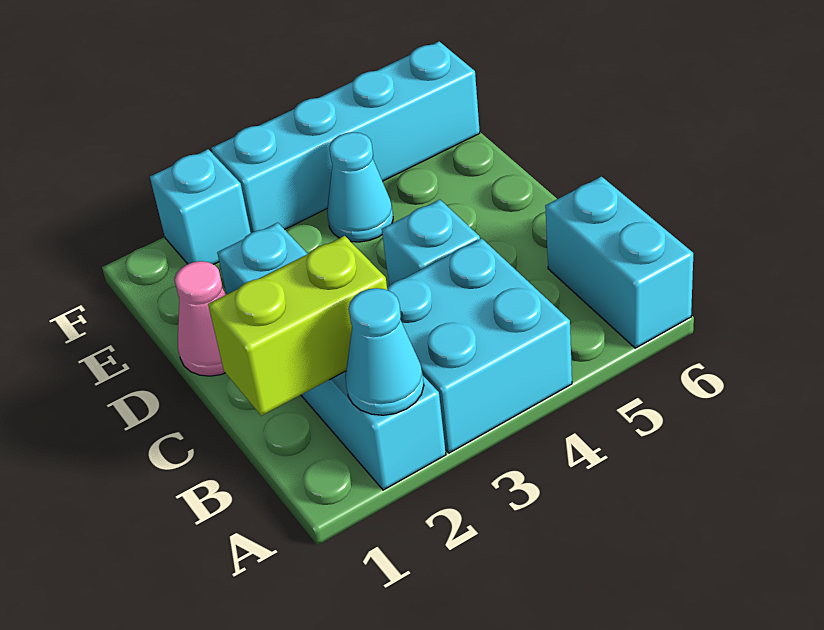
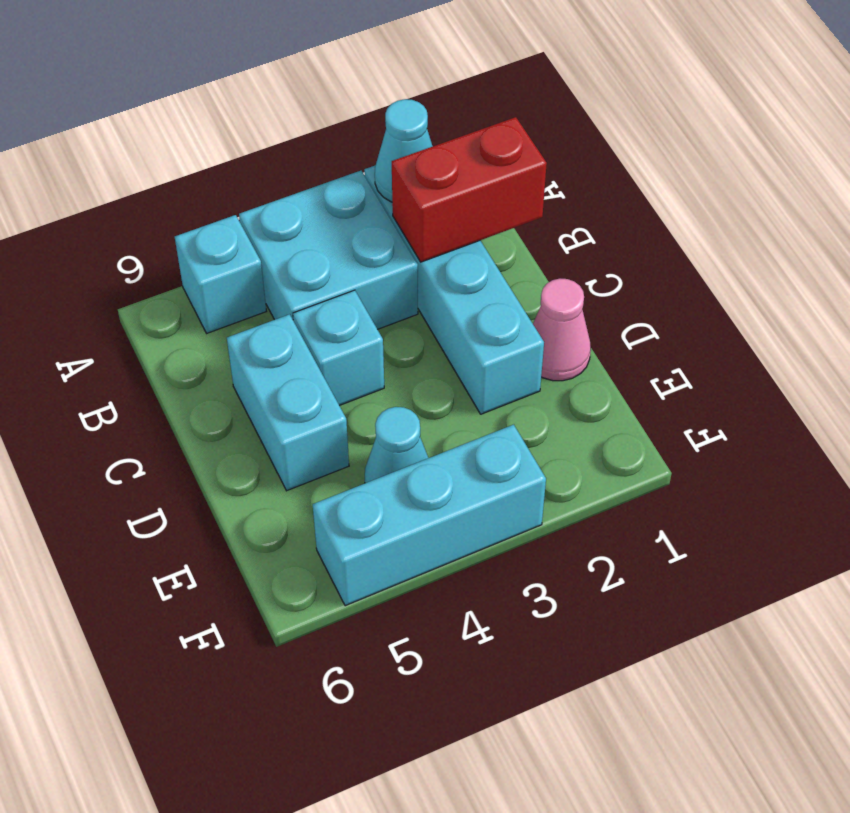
cyan 1x2 brick [545,177,693,348] -> cyan 1x2 brick moved to [227,314,349,491]
lime 1x2 brick [208,236,387,416] -> red 1x2 brick [392,117,547,262]
cyan 1x1 brick [150,149,251,265] -> cyan 1x1 brick moved to [175,215,266,333]
cyan 1x4 brick [211,41,480,233] -> cyan 1x3 brick [313,425,546,606]

